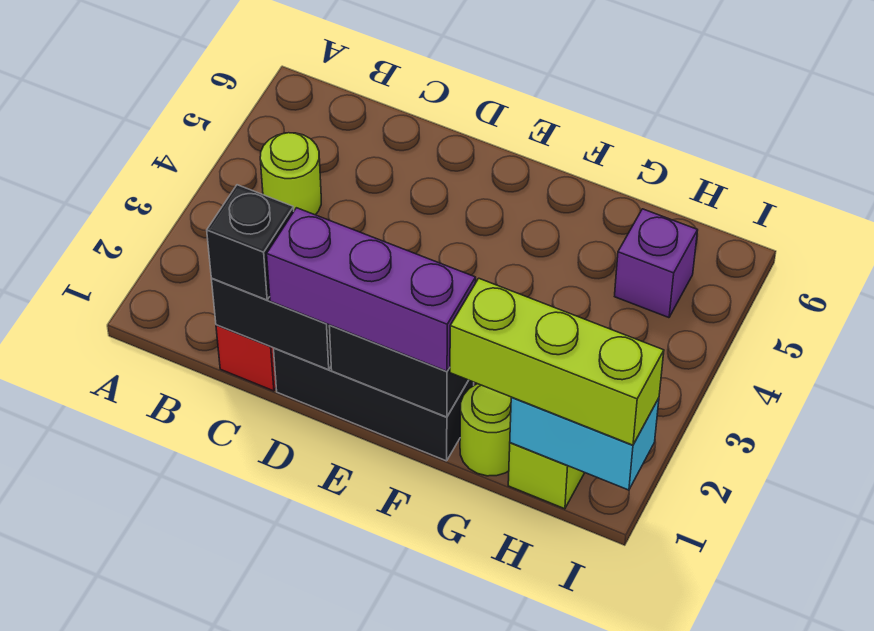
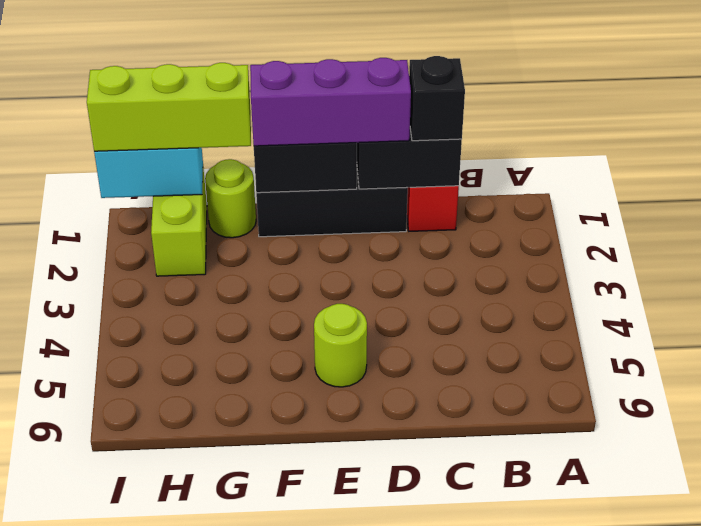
lime 1x1 round brick [260,133,321,215] -> lime 1x1 round brick moved to [314,304,367,387]
purple 1x1 brick [615,209,698,318] -> none

